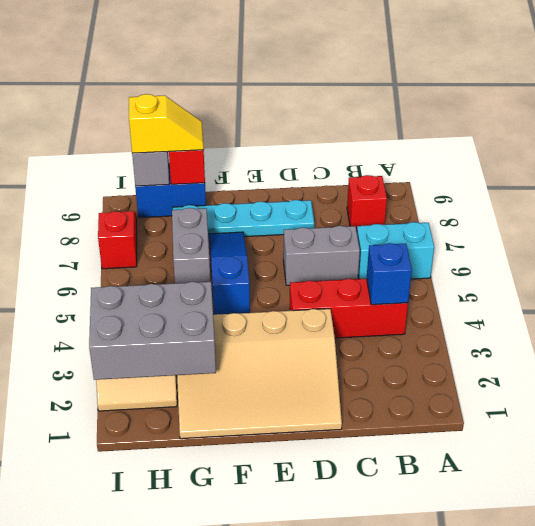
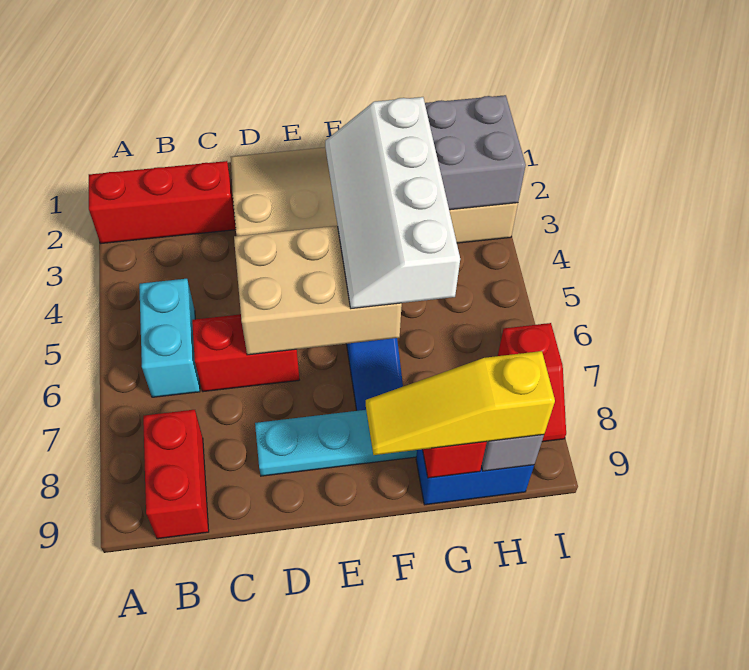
cyan 1x2 brick [357,222,434,279] -> cyan 1x2 brick turned to [139,279,200,397]
red 1x3 brick [289,279,408,338] -> red 1x3 brick moved to [89,161,236,244]
blue 1x1 brick [367,243,412,305] -> none
red 1x1 brick [347,175,387,231] -> red 1x2 brick [143,410,209,539]
grey 1x2 brick [283,226,360,285] -> red 1x2 brick [192,314,299,392]
none -> tan 2x3 brick [234,226,402,355]
none -> white 2x4 slope [325,97,460,308]
grey 1x2 brick [172,208,210,283] -> none
yellow 1x2 slope [129,94,204,153] -> yellow 1x3 slope [366,351,555,455]

